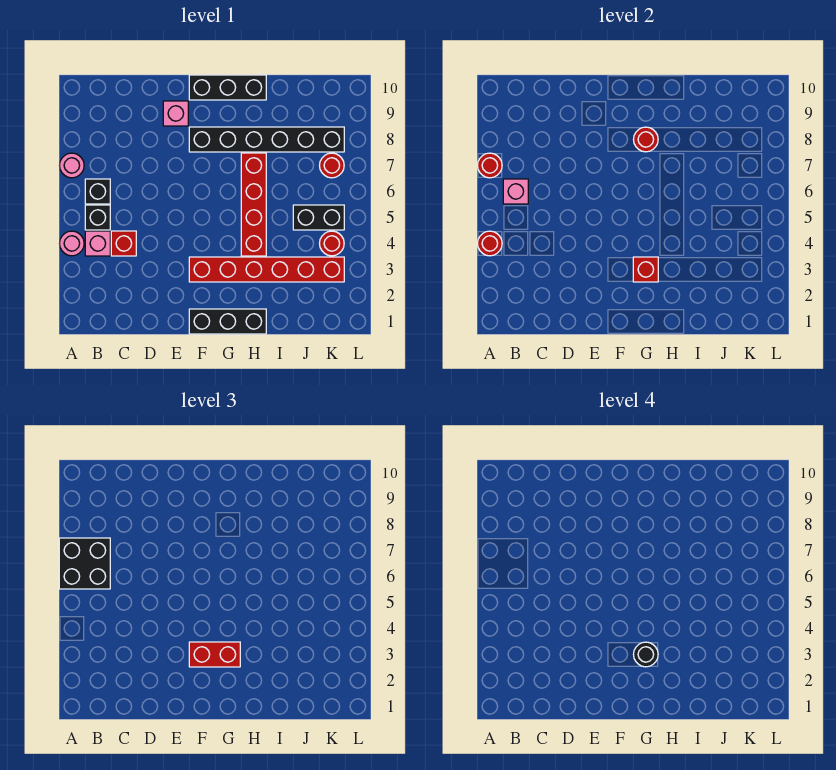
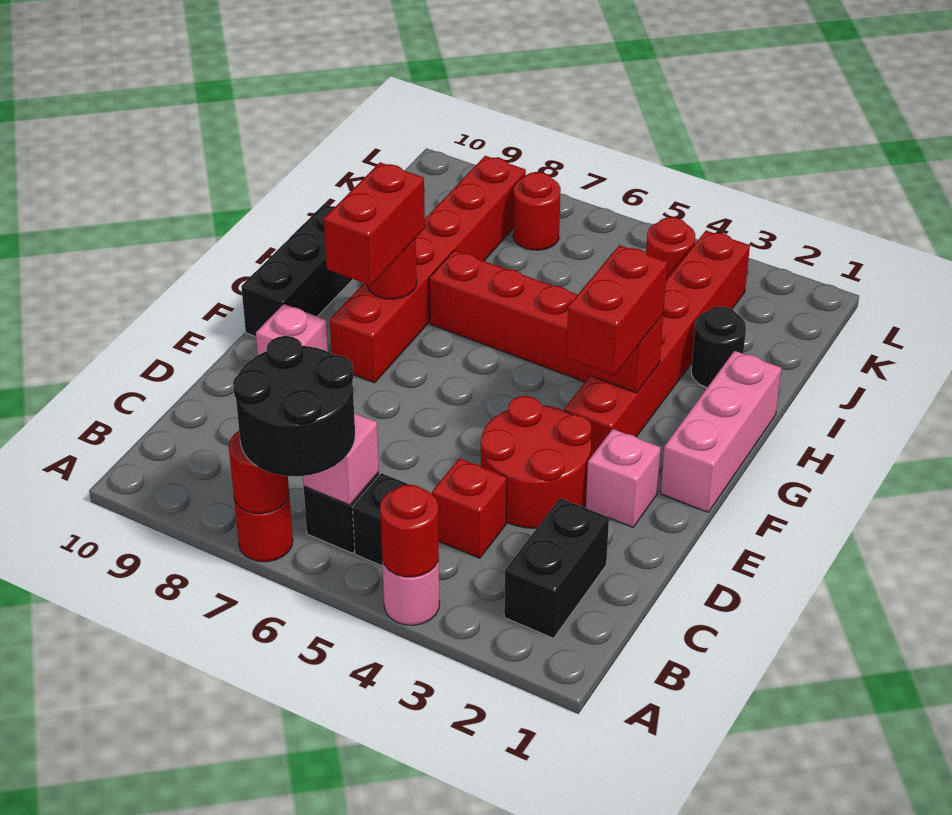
black 2x2 brick [59,538,110,589] -> black 2x2 round brick [233,336,355,476]
pink 1x1 round brick [60,153,84,178] -> red 1x1 round brick [234,496,293,562]
pink 1x1 brick [85,231,110,256] -> pink 1x1 brick moved to [586,429,661,527]
none -> red 2x2 round brick [481,396,591,528]
black 1x3 brick [189,309,266,334] -> pink 1x3 brick [661,351,782,512]
black 1x6 brick [189,127,344,152] -> red 1x6 brick [330,156,526,383]
none -> red 1x2 brick [324,162,425,285]
black 1x1 round brick [634,642,658,667] -> black 1x1 round brick moved to [691,307,746,387]
black 1x2 brick [293,205,344,230] -> black 1x2 brick moved to [504,498,609,638]

